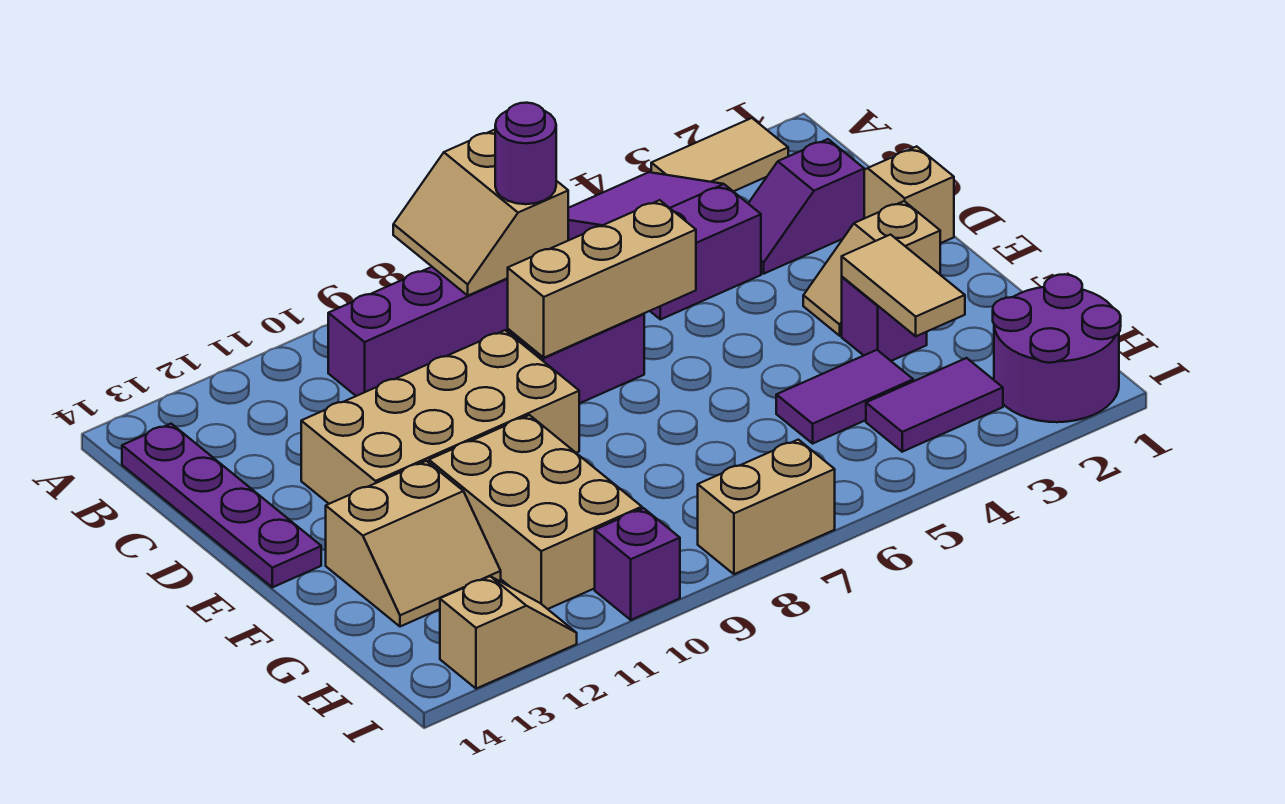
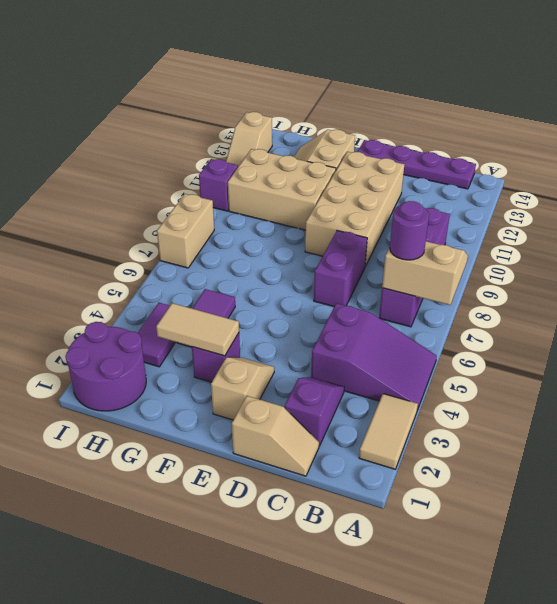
tan 1x3 brick [508,200,696,358] -> none

